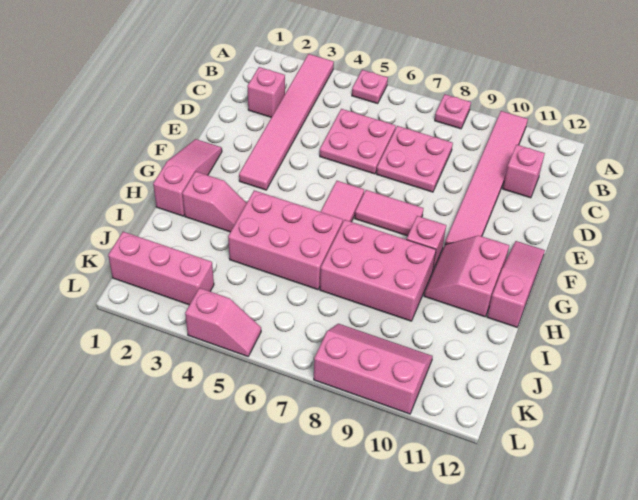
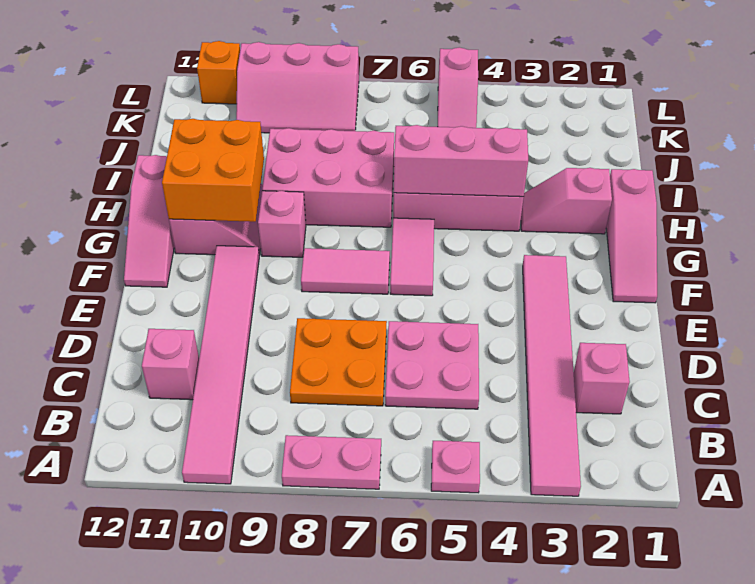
pink 1x1 plate [435,94,471,129] -> pink 1x2 plate [282,435,381,489]
pink 2x2 plate [376,126,453,192] -> orange 2x2 plate [290,318,387,406]
none -> orange 2x2 brick [162,119,264,222]
pink 1x3 brick [108,232,214,305] -> pink 1x3 brick moved to [394,125,528,197]
pink 1x2 slope [185,288,261,356] -> pink 1x2 slope turned to [438,47,478,128]
none -> orange 1x1 brick [197,41,240,104]

